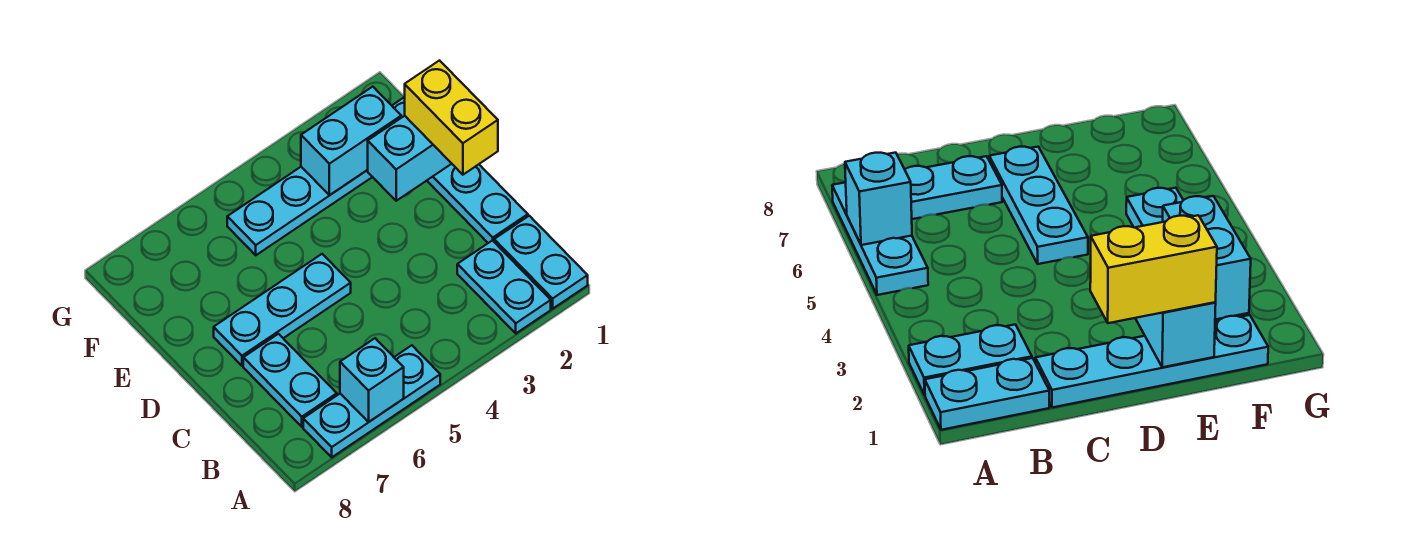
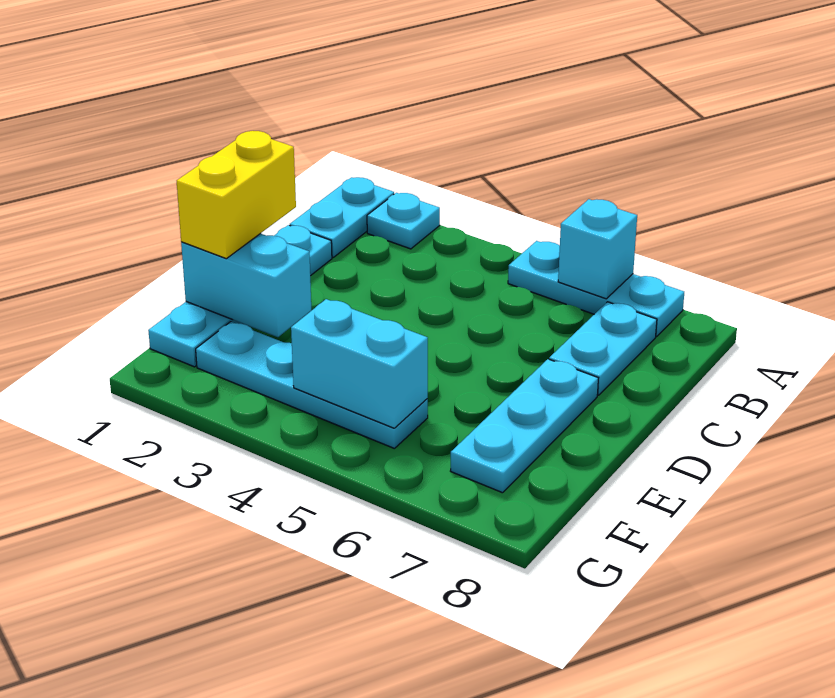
cyan 1x2 plate [457,240,551,333] -> cyan 1x1 plate [367,193,440,249]
cyan 1x3 plate [214,254,351,366] -> cyan 1x3 plate turned to [451,359,598,493]
cyan 1x2 brick [301,87,401,195] -> cyan 1x2 brick moved to [291,299,428,428]

